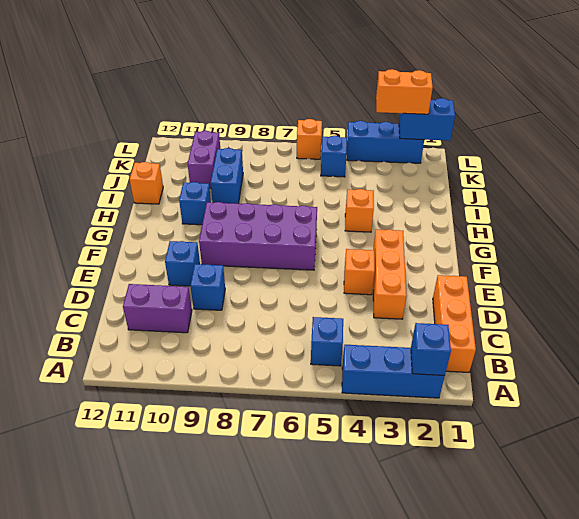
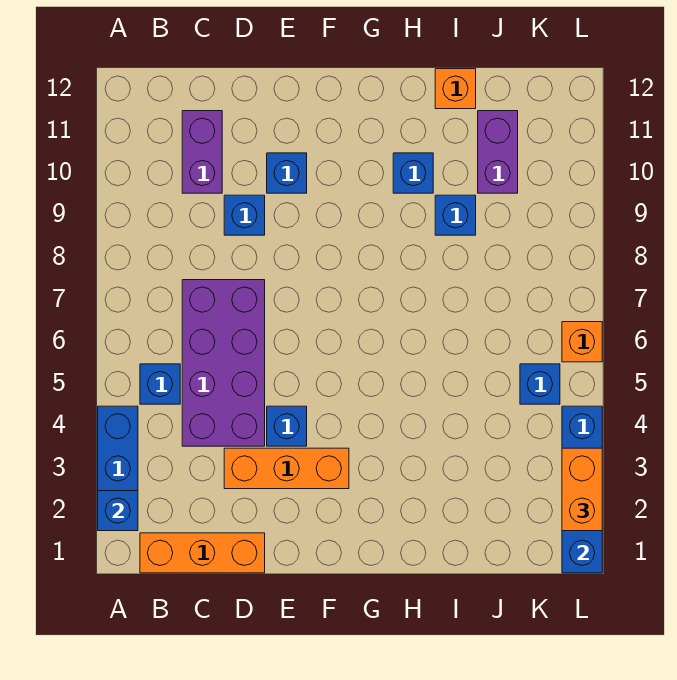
orange 1x1 brick [344,249,375,295] -> blue 1x1 brick [267,406,307,446]
purple 2x4 brick [199,202,317,270] -> purple 2x4 brick moved to [182,280,265,446]
orange 1x1 brick [345,189,374,232] -> none
blue 1x2 brick [211,148,243,204] -> blue 1x1 brick [435,195,476,235]
purple 1x2 brick [188,131,220,188] -> purple 1x2 brick turned to [478,111,518,193]

